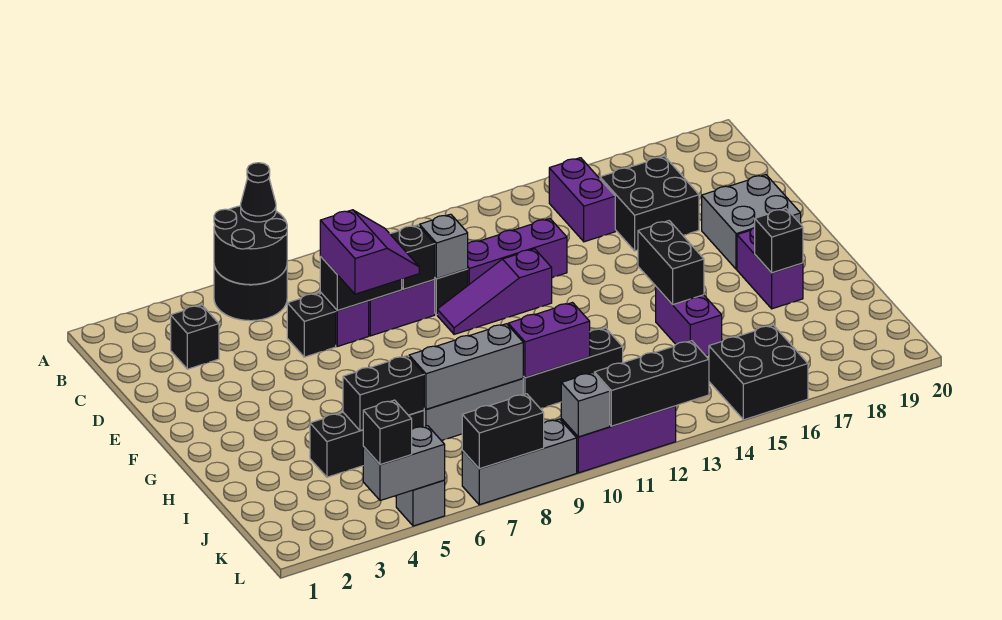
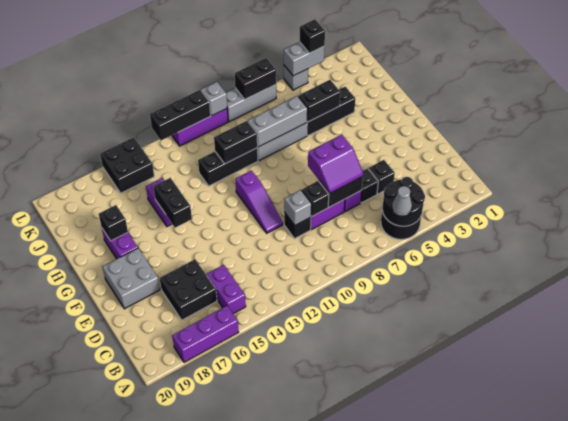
black 1x1 cone [241,163,276,222] -> grey 1x1 cone [392,186,412,216]
black 1x1 brick [171,305,219,369] -> black 1x1 brick moved to [368,160,395,194]
purple 2x2 slope [320,210,419,294] -> purple 2x2 slope turned to [308,135,363,193]
purple 1x3 brick [468,219,567,285] -> purple 1x3 brick moved to [172,306,238,362]
purple 1x3 slope [437,249,552,334] -> purple 1x3 slope turned to [235,171,283,233]
purple 1x2 brick [508,303,590,378] -> black 1x2 brick [214,121,258,164]

